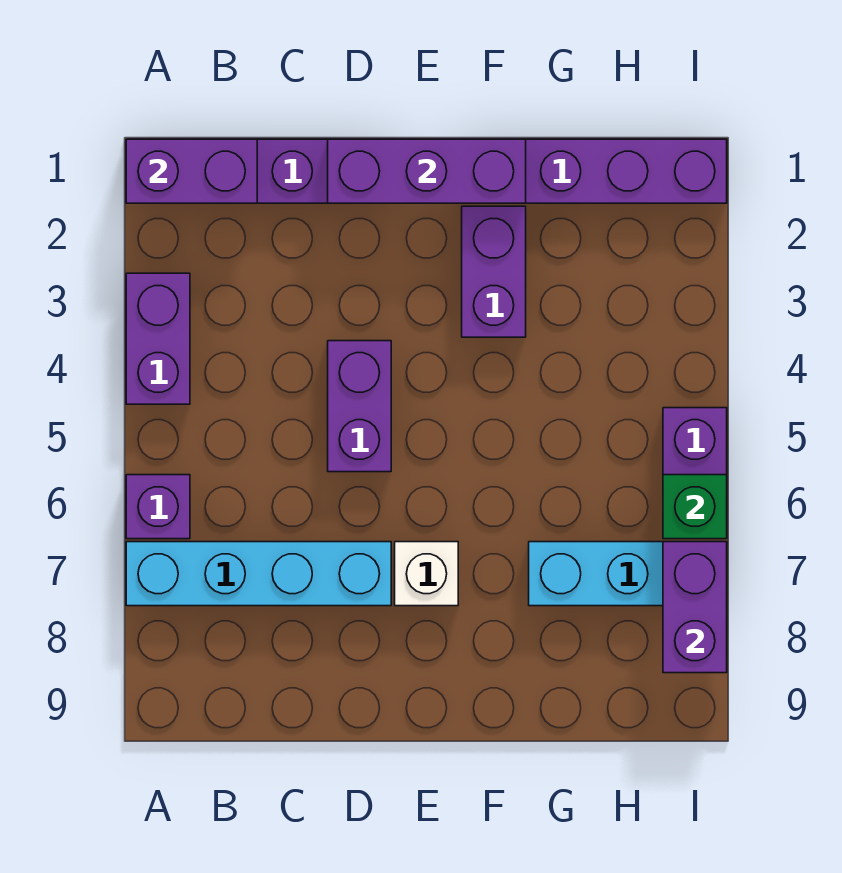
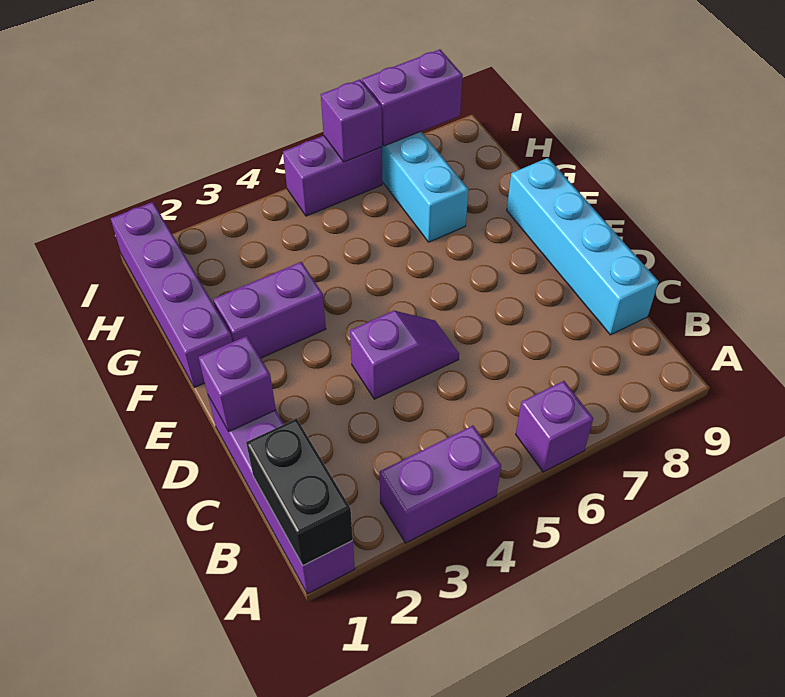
purple 1x2 brick [126,139,257,203] -> black 1x2 brick [246,419,353,566]
cyan 1x4 brick [126,542,391,606] -> cyan 1x4 brick moved to [507,158,659,335]
purple 1x3 brick [328,139,526,203] -> purple 1x1 brick [198,336,276,431]
purple 1x2 brick [328,341,391,472] -> purple 1x2 slope [350,311,459,399]
white 1x1 brick [395,542,458,606] -> none
green 1x1 brick [663,475,727,539] -> purple 1x1 brick [321,80,382,162]

